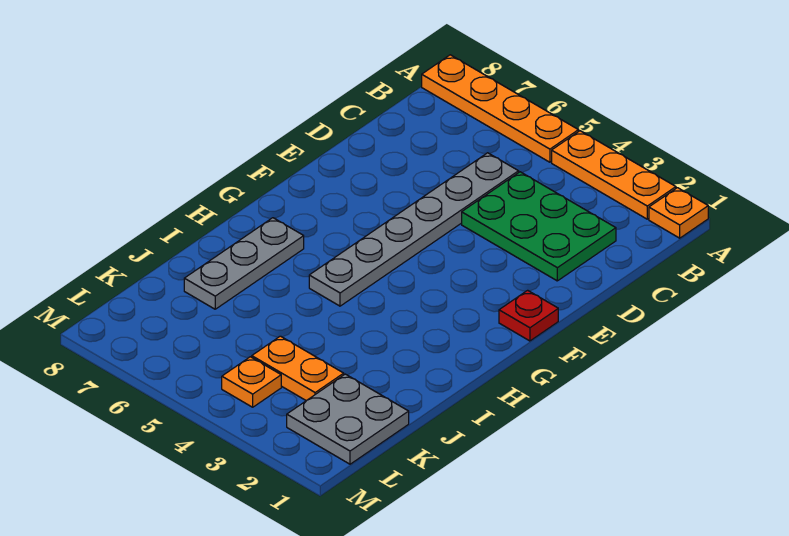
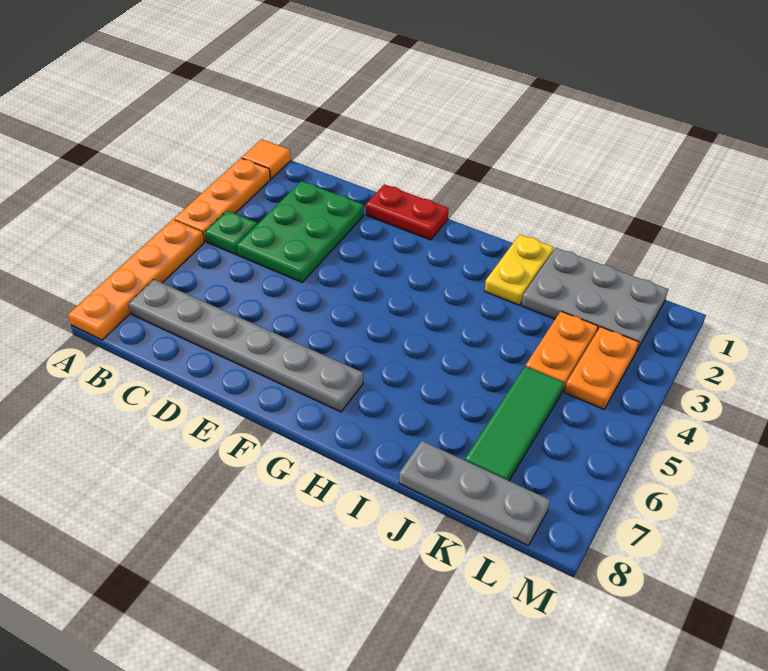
orange 1x1 plate [649,188,708,238] -> orange 1x1 tile [242,139,291,179]
none -> green 1x1 plate [205,211,257,255]
grey 1x6 plate [309,153,519,306] -> grey 1x6 plate moved to [129,280,363,412]
red 1x1 plate [499,290,558,341] -> red 1x2 plate [366,184,449,240]
grey 1x3 plate [184,218,304,309] -> grey 1x3 plate moved to [399,441,550,545]
none -> yellow 1x2 plate [485,235,554,305]
grey 2x2 plate [287,374,409,464] -> grey 2x3 plate [521,248,668,350]
none -> green 1x3 tile [465,366,564,481]
orange 1x1 plate [222,357,281,407] -> orange 1x2 plate [565,327,639,409]

